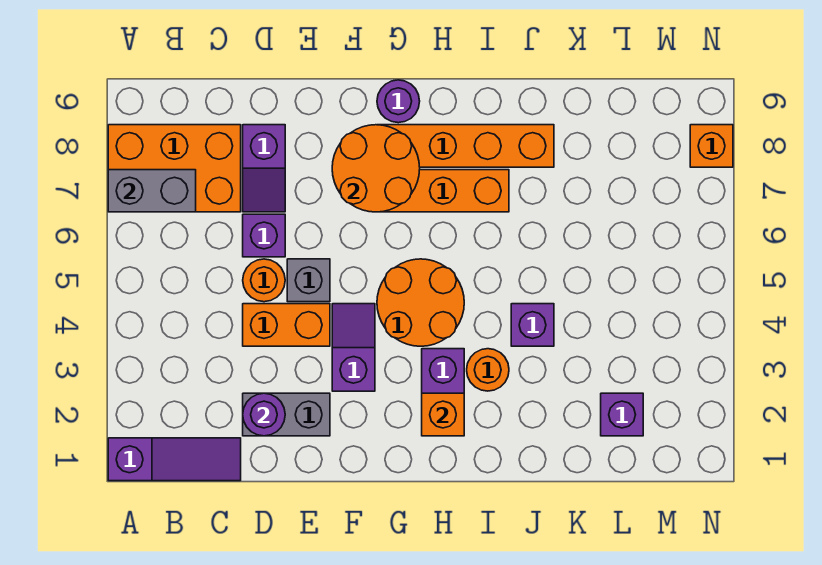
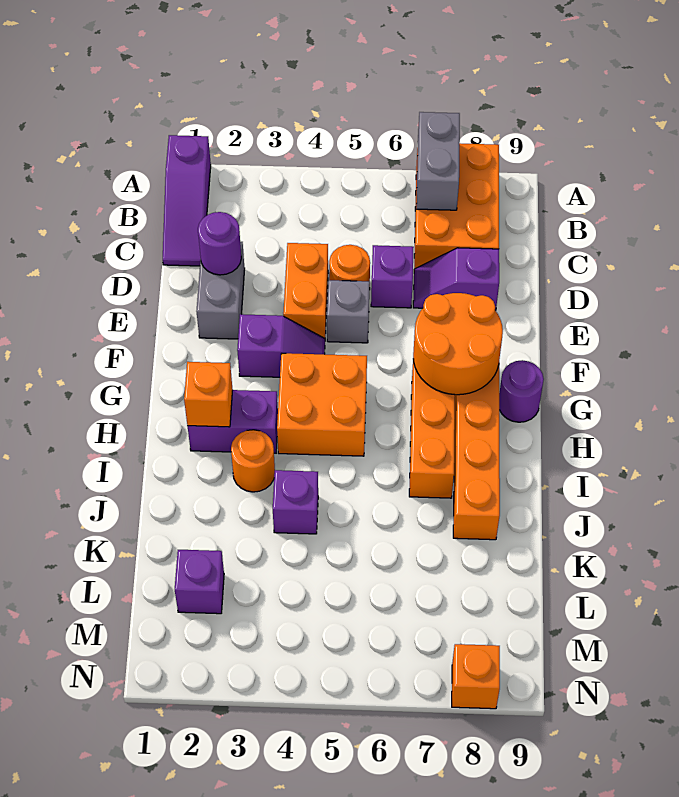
orange 2x2 round brick [377,259,464,346] -> orange 2x2 brick [277,353,367,456]

